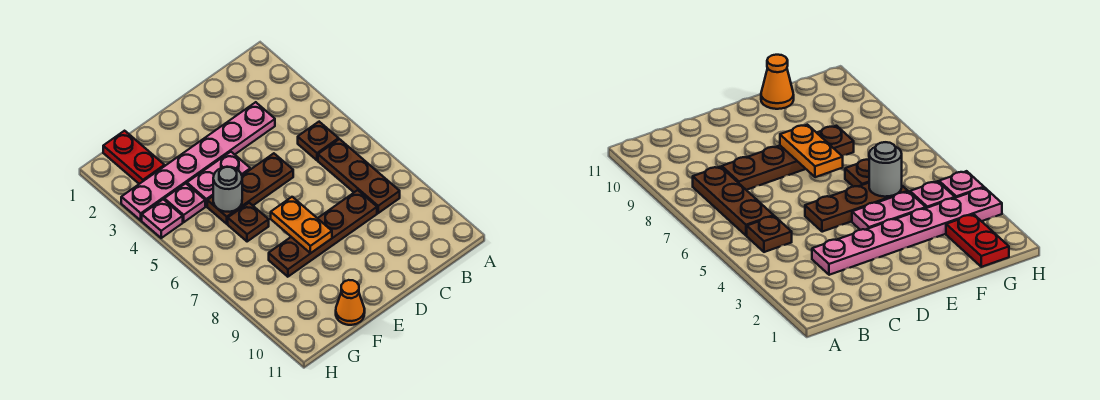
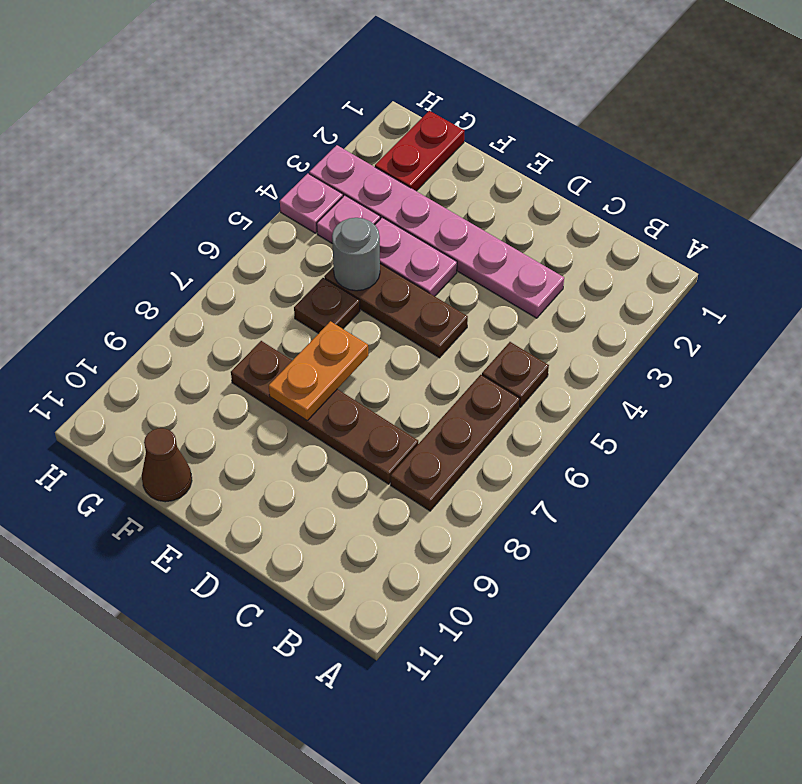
orange 1x1 cone [336,280,365,325] -> brown 1x1 cone [142,428,192,502]

